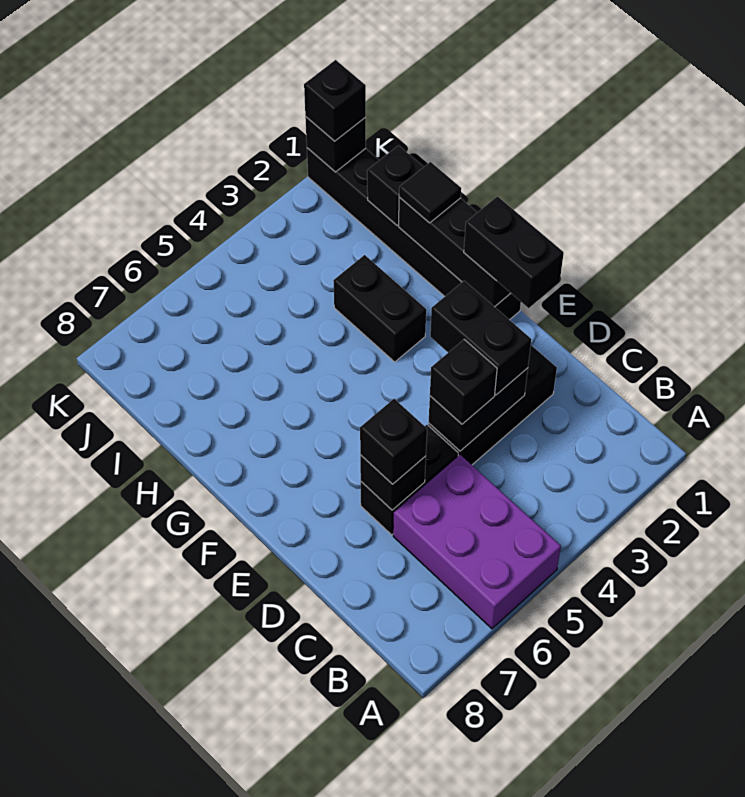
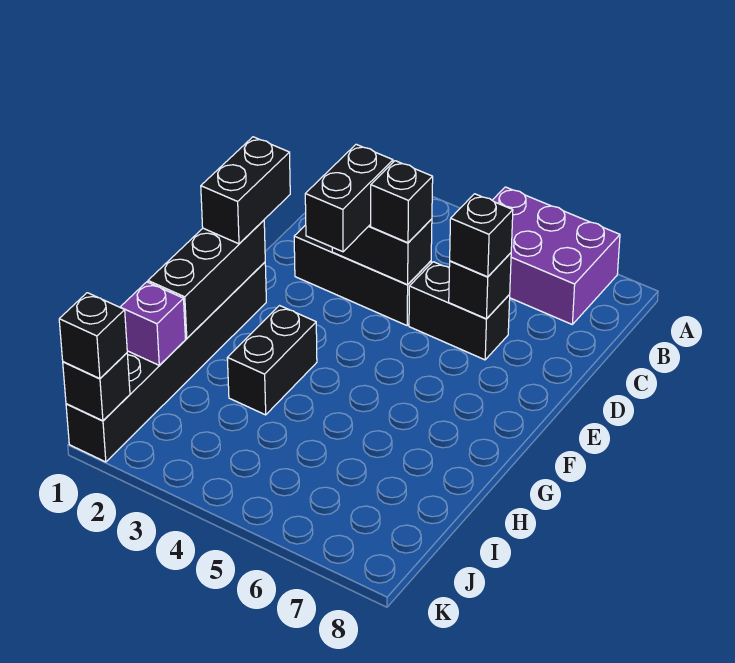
purple 2x3 brick [393,455,561,629] -> purple 2x3 brick turned to [492,187,620,324]
black 1x1 tile [399,162,461,223] -> none
black 1x1 brick [367,145,423,225] -> purple 1x1 brick [120,282,186,365]

